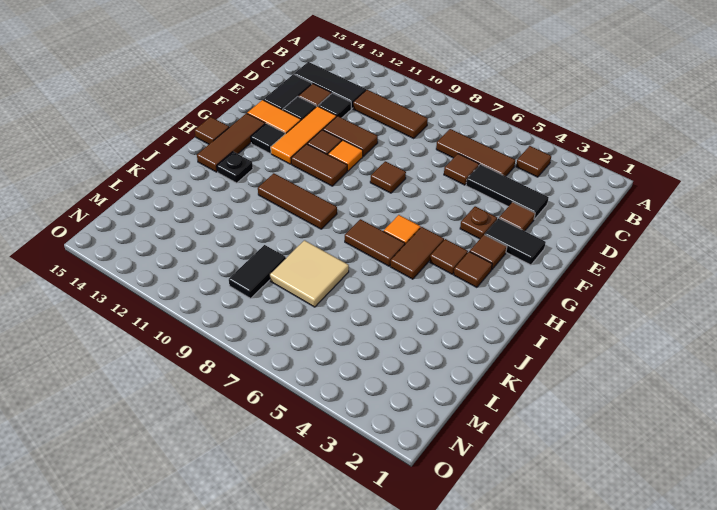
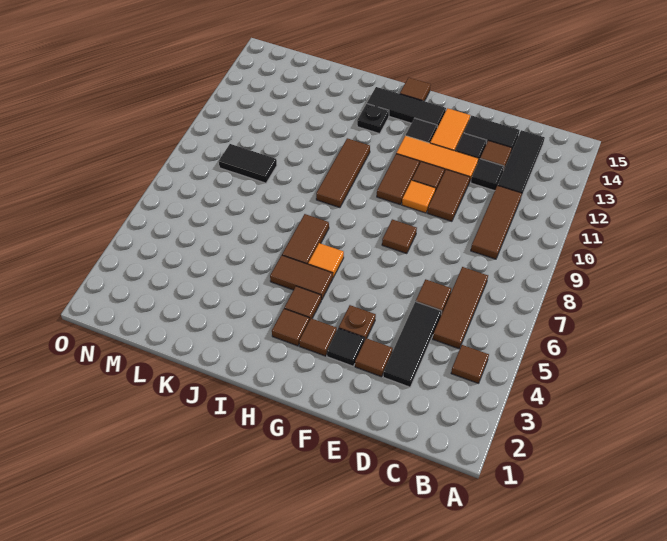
black 1x2 tile [485,218,546,265] -> black 1x1 tile [327,328,365,366]
brown 1x3 tile [197,113,265,172] -> black 1x3 tile [367,87,446,127]
tan 2x2 tile [270,240,349,307] -> none

